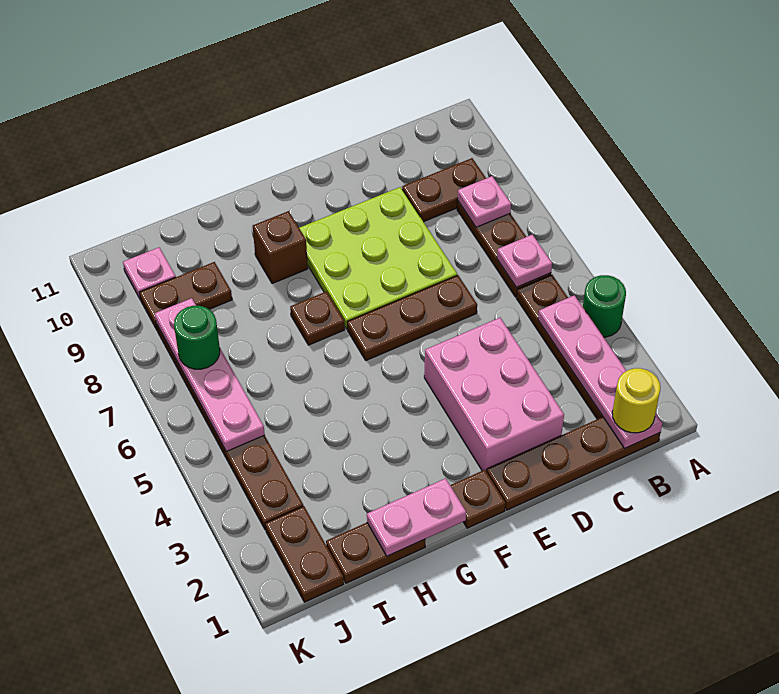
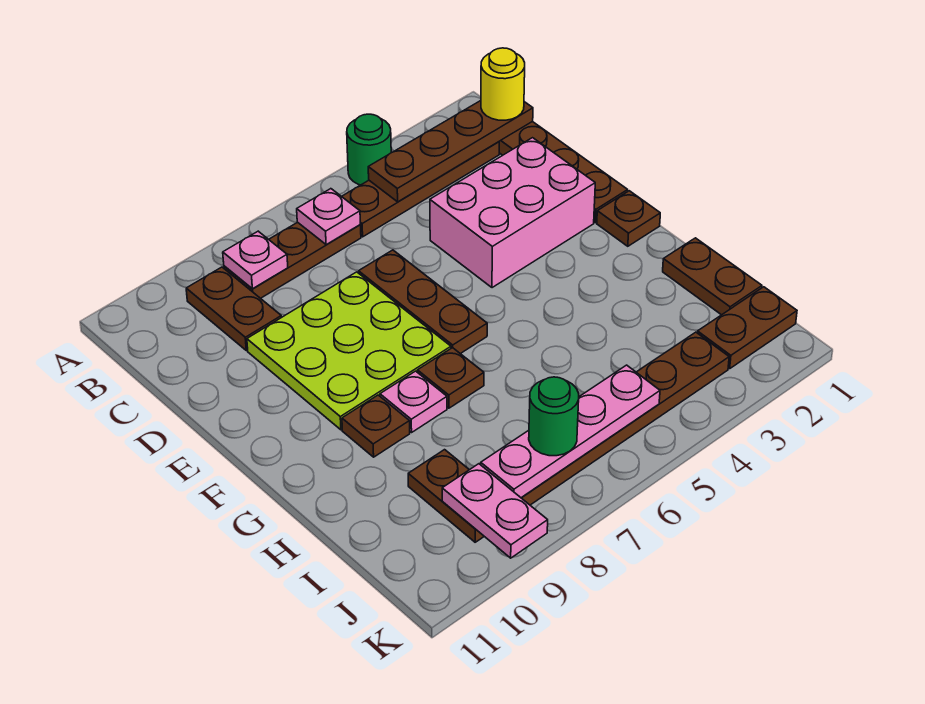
pink 1x4 plate [538,295,663,449] -> brown 1x4 plate [368,101,533,202]
pink 1x2 plate [367,478,466,556] -> pink 1x2 plate moved to [442,464,548,558]
brown 1x1 brick [253,211,308,284] -> brown 1x1 plate [342,395,410,457]
pink 1x1 plate [123,247,176,300] -> pink 1x1 plate moved to [380,371,447,432]

